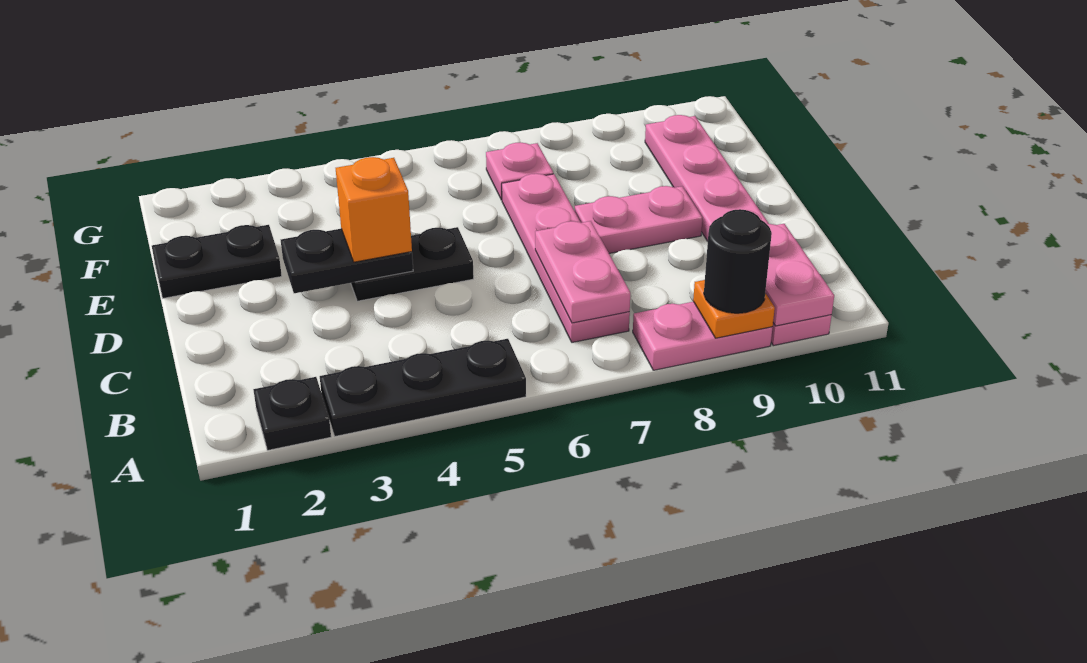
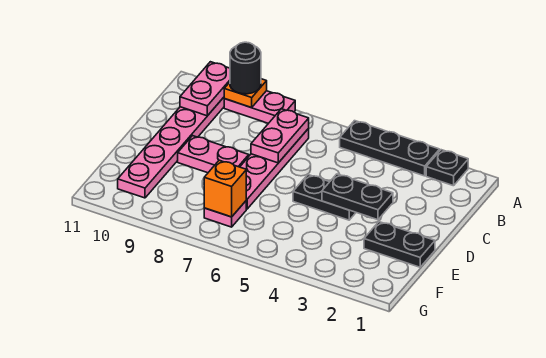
orange 1x1 brick [336,157,412,262] -> orange 1x1 brick moved to [204,160,246,217]

